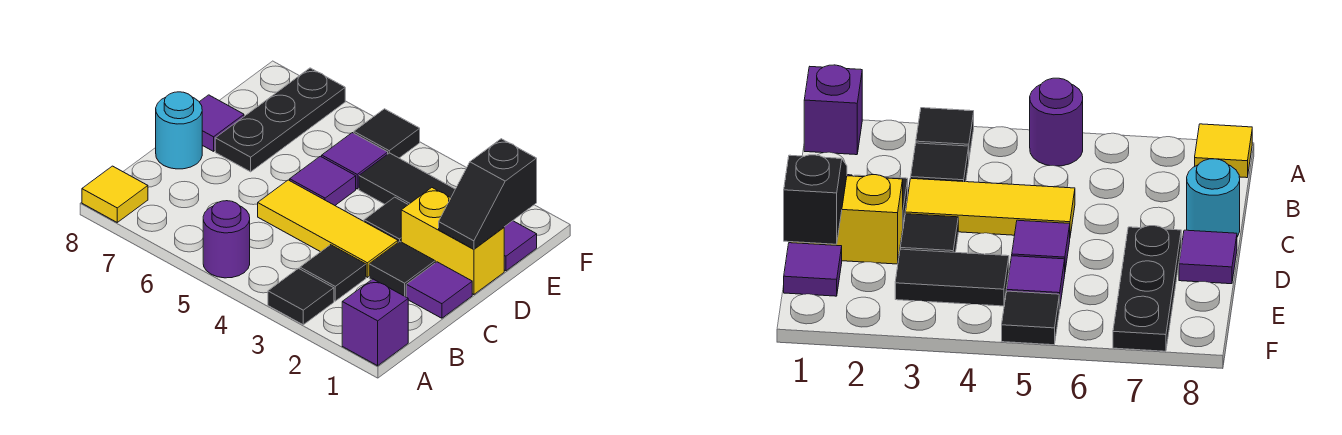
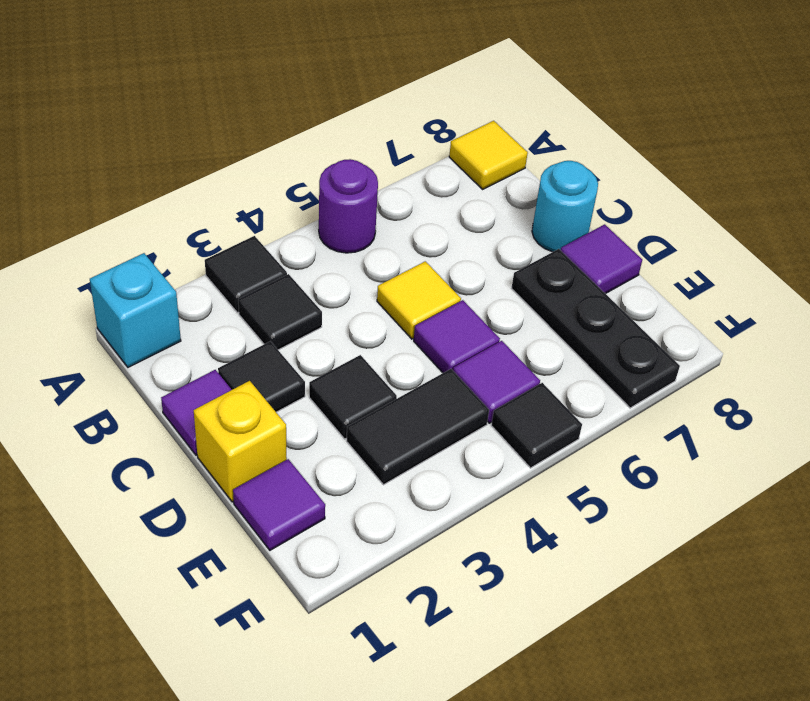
purple 1x1 brick [342,279,408,366] -> cyan 1x1 brick [90,253,181,367]
yellow 1x3 tile [258,180,398,277] -> yellow 1x1 tile [377,261,461,339]
yellow 1x2 brick [401,188,504,295] -> yellow 1x1 brick [194,381,287,502]
black 1x2 slope [439,139,537,249] -> none

